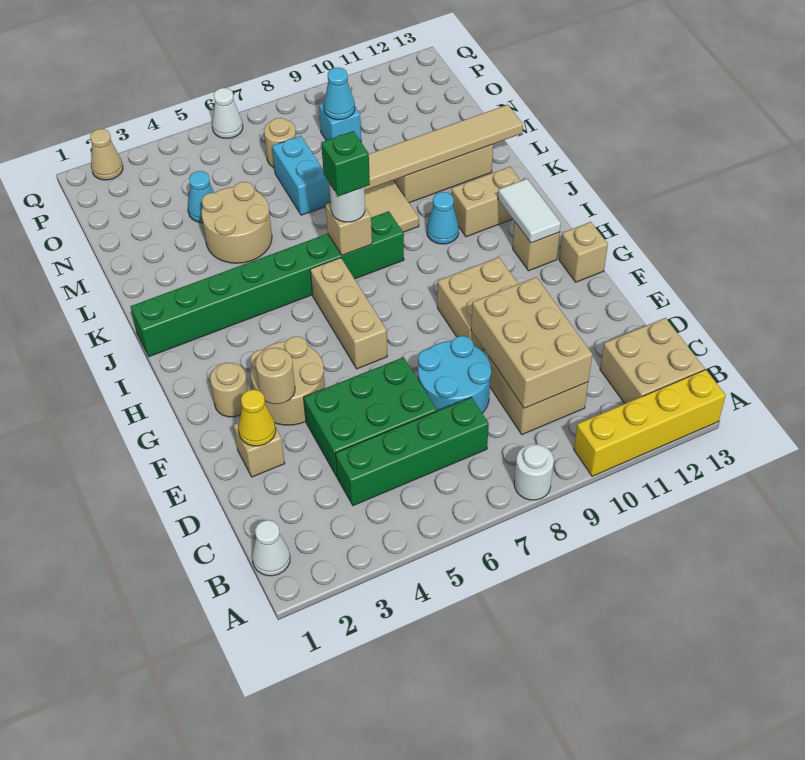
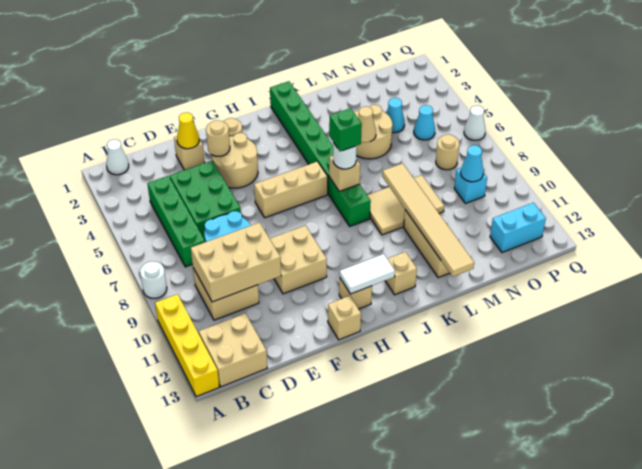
cyan 1x1 cone [427,192,459,244] -> cyan 1x1 cone moved to [414,105,435,140]
tan 1x2 brick [452,167,521,237] -> tan 1x1 brick [385,252,417,295]
cyan 1x2 brick [272,136,330,215] -> cyan 1x2 brick moved to [490,203,546,253]
tan 1x1 cone [90,129,123,180] -> tan 1x1 cone moved to [358,106,376,142]

